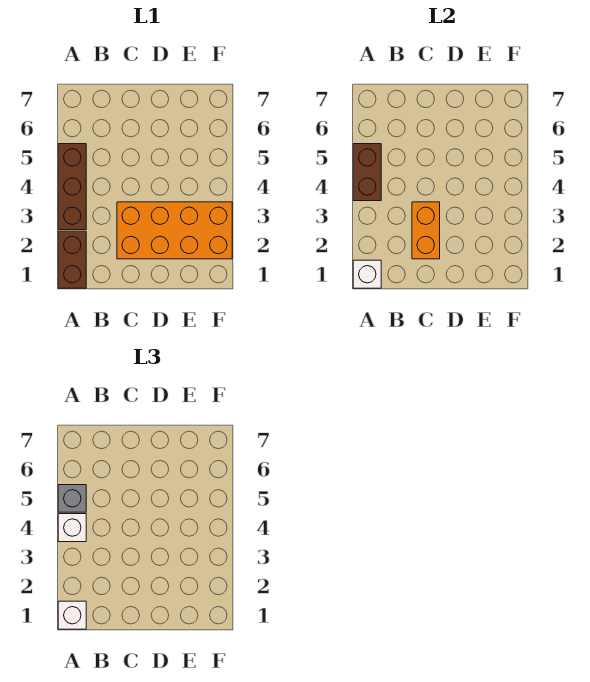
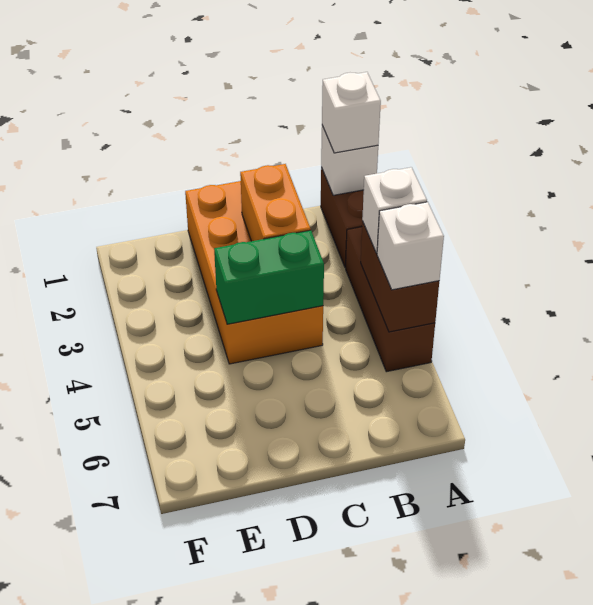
grey 1x1 brick [58,485,86,512] -> white 1x1 brick [377,202,444,290]
orange 2x4 brick [117,202,232,259] -> orange 2x4 brick turned to [185,181,323,364]
none -> green 1x2 brick [214,230,324,324]

